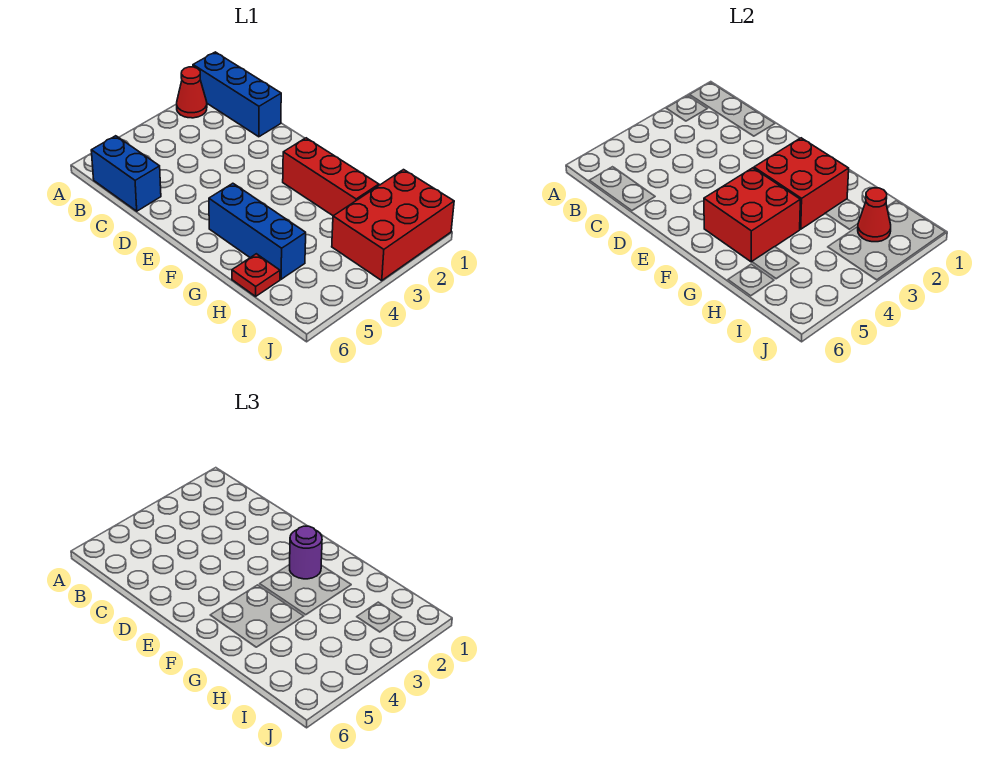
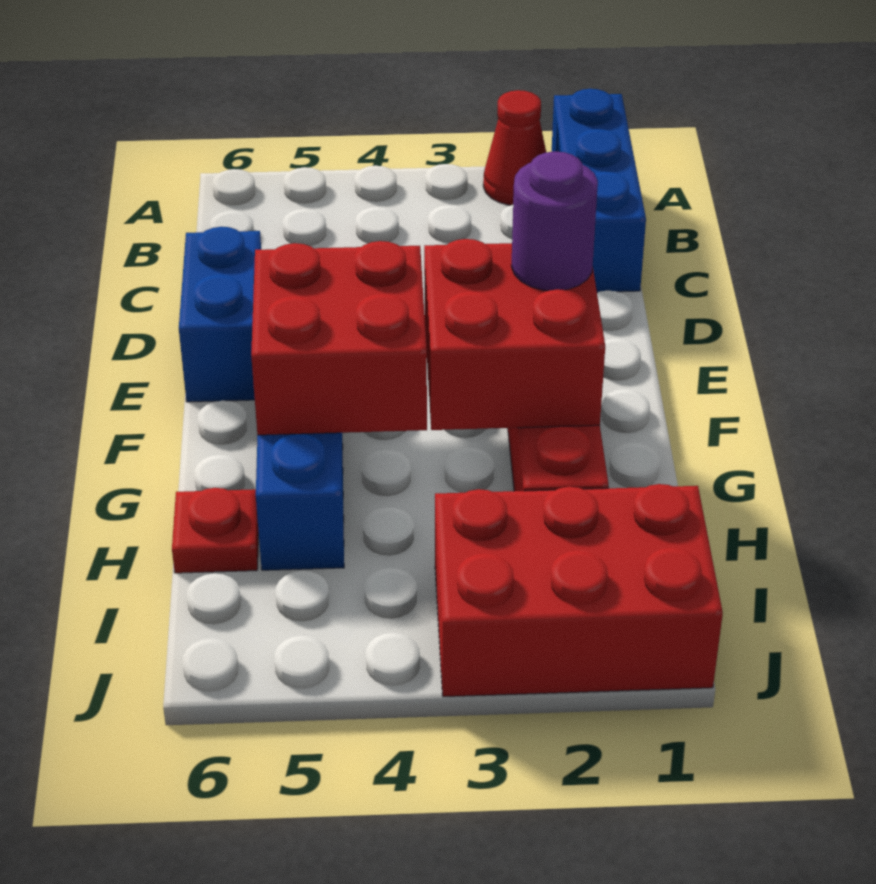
blue 1x2 brick [91,136,161,211] -> blue 1x2 brick moved to [179,227,261,402]
red 1x1 cone [858,188,891,242] -> none

